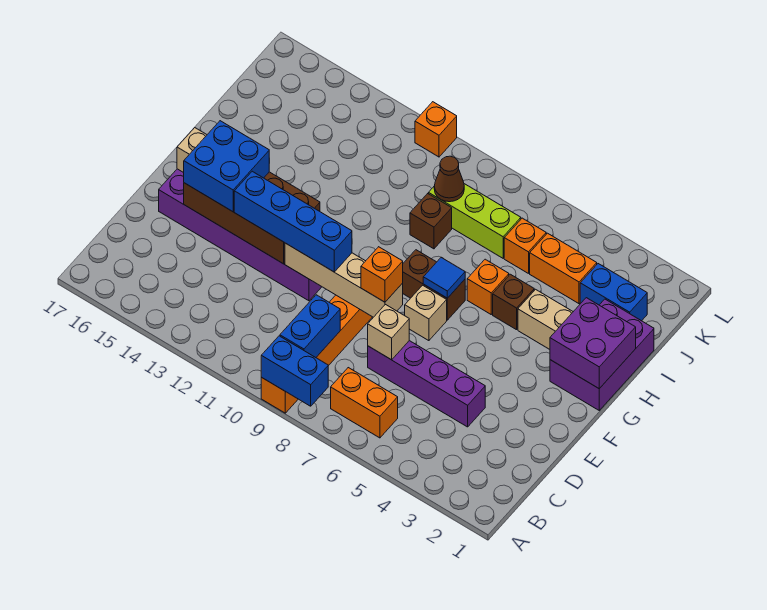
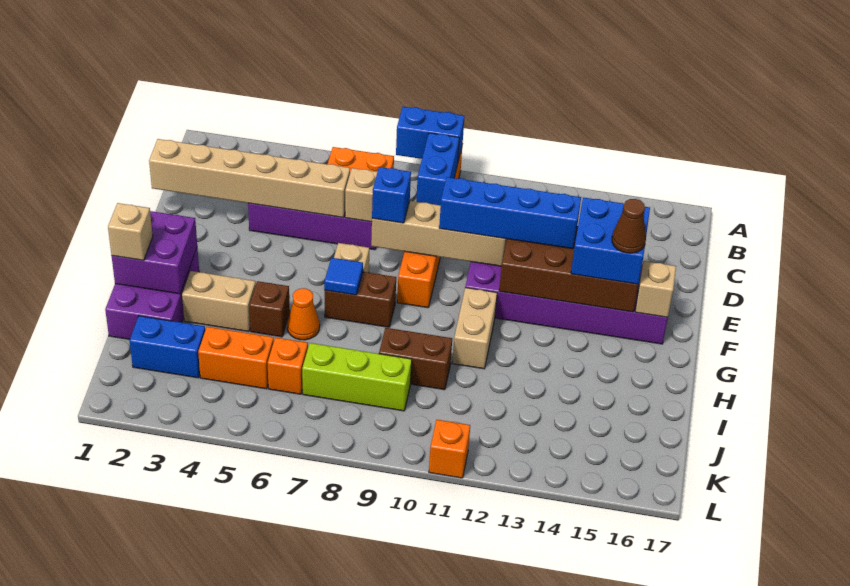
none -> tan 1x6 brick [149,139,350,218]
orange 1x1 brick [361,247,403,302] -> blue 1x1 brick [372,167,411,223]
none -> tan 1x2 brick [452,288,497,369]
none -> tan 1x1 brick [108,203,153,260]
orange 1x1 brick [467,259,509,314] -> orange 1x1 cone [287,288,320,340]
brown 1x1 brick [410,194,452,249] -> brown 1x2 brick [379,328,452,390]
brown 1x1 cone [434,156,464,202] -> brown 1x1 cone moved to [612,199,646,253]

